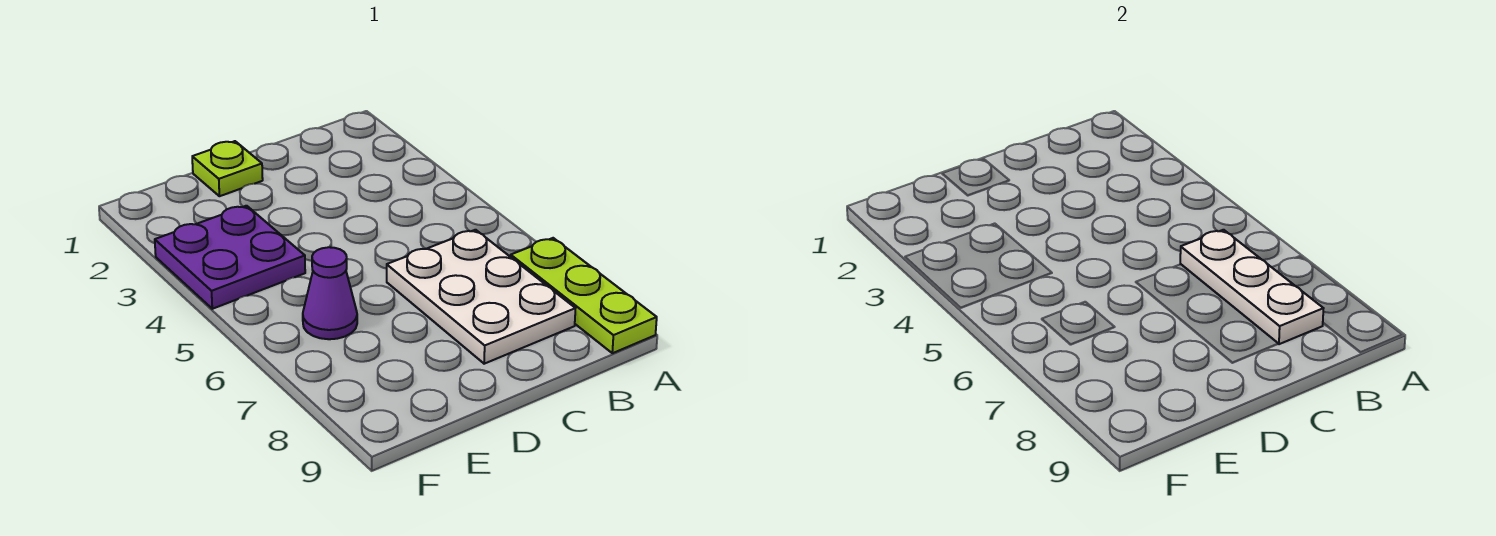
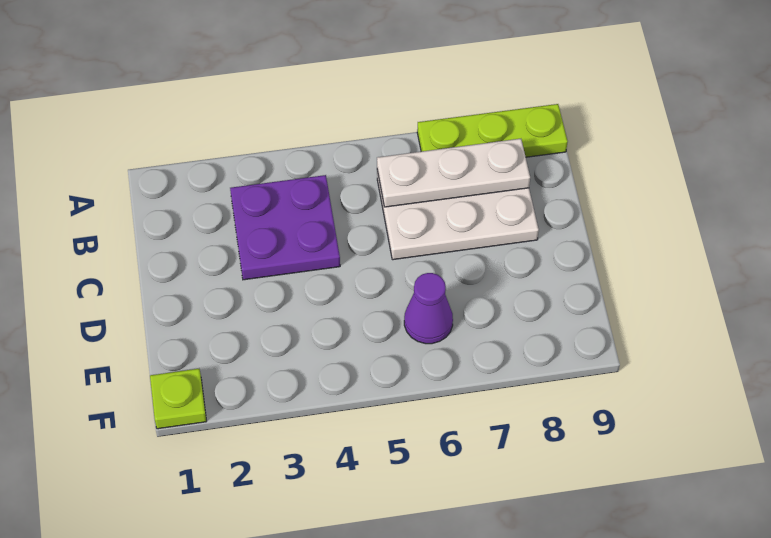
lime 1x1 plate [192,141,263,196] -> lime 1x1 plate moved to [150,369,207,429]
purple 2x2 plate [155,206,305,309] -> purple 2x2 plate moved to [230,175,340,280]

